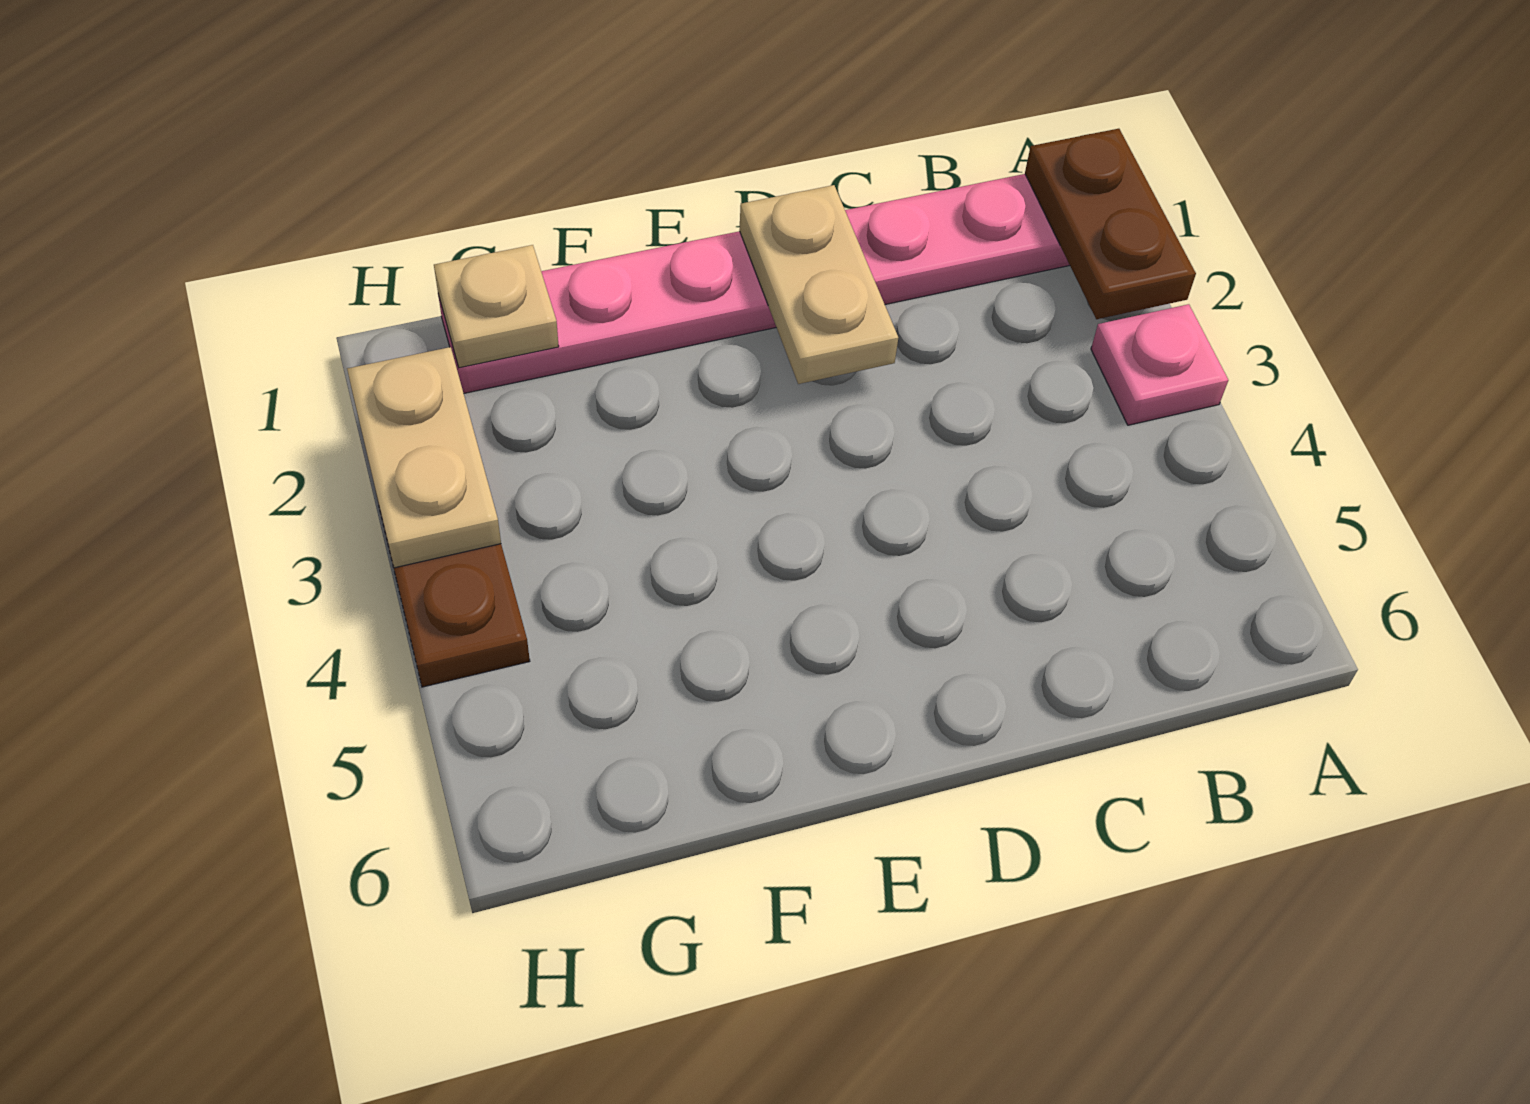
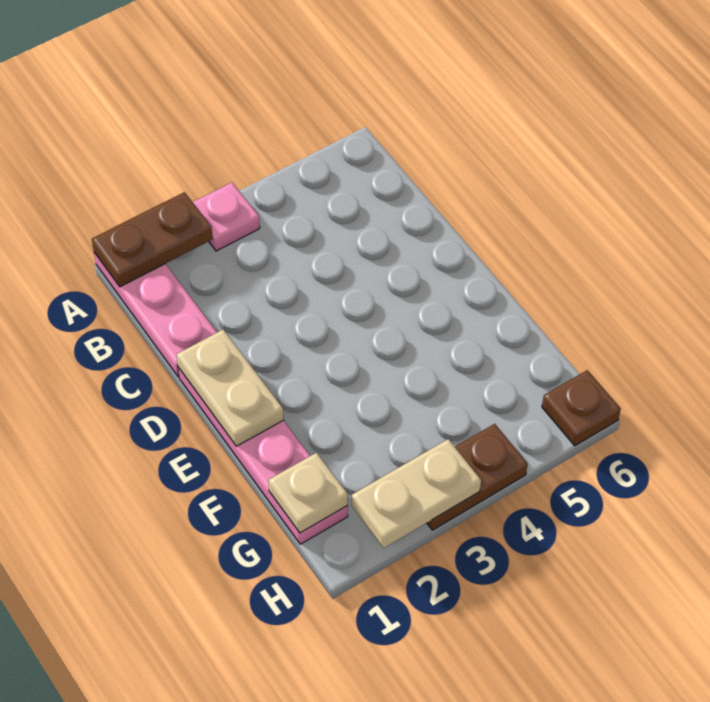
tan 1x2 plate [739,185,898,384] -> tan 1x2 plate turned to [176,330,284,446]
none -> brown 1x1 plate [542,370,621,446]

